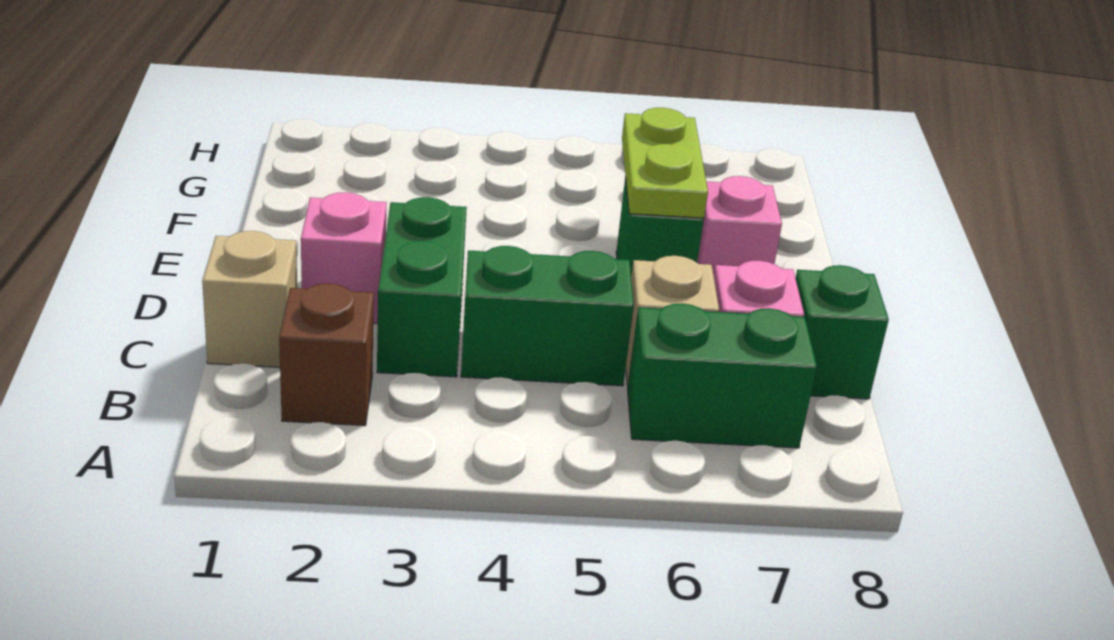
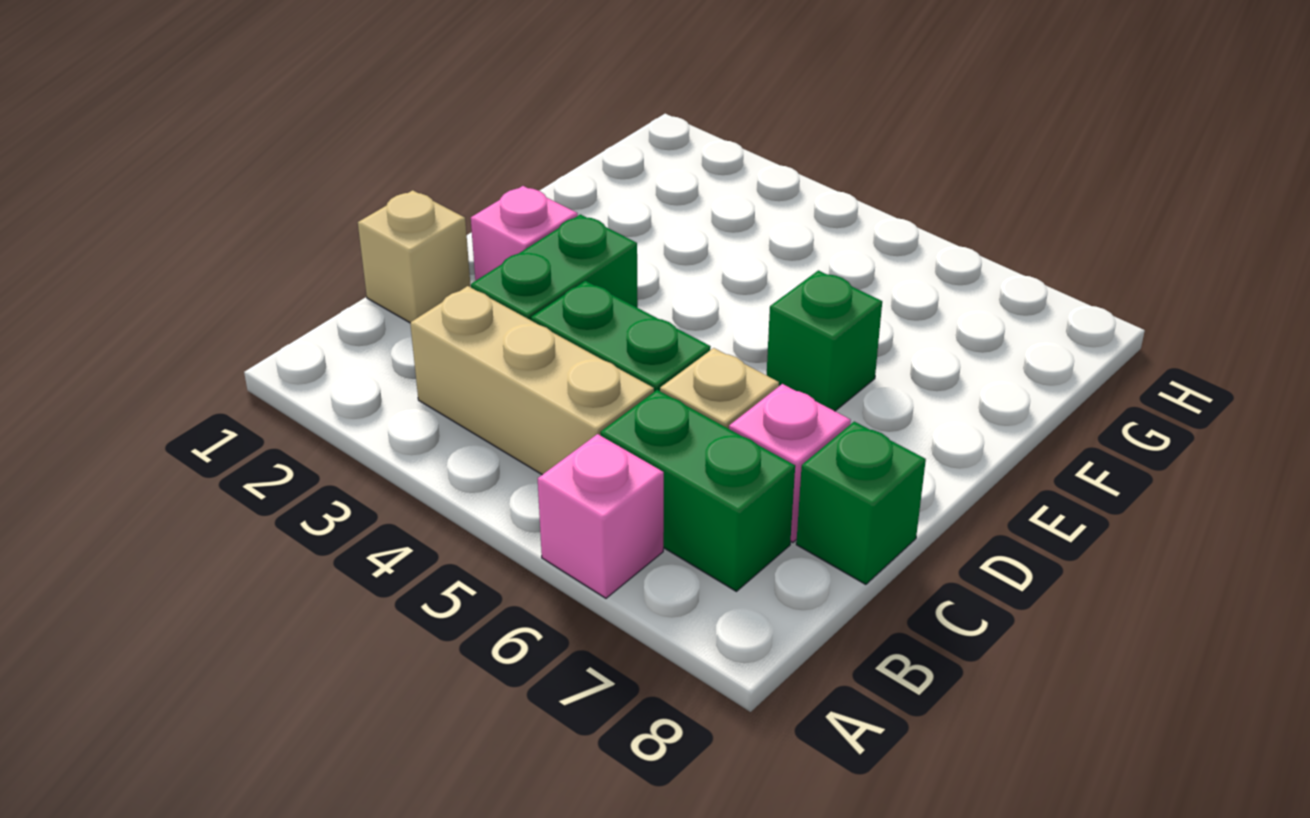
brown 1x1 brick [279,284,374,426] -> none
none -> tan 1x3 brick [410,286,654,475]
lime 1x2 plate [622,108,708,218] -> none
pink 1x1 brick [697,176,782,275] -> pink 1x1 brick moved to [538,434,664,598]

